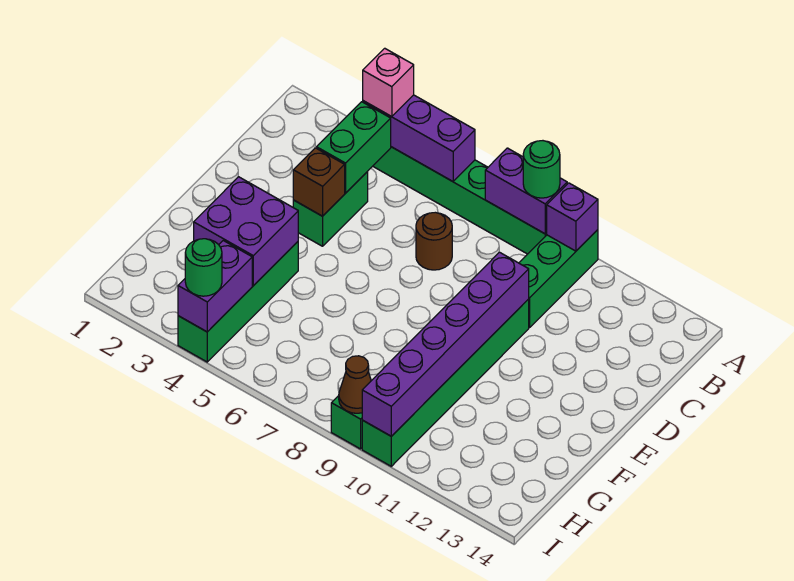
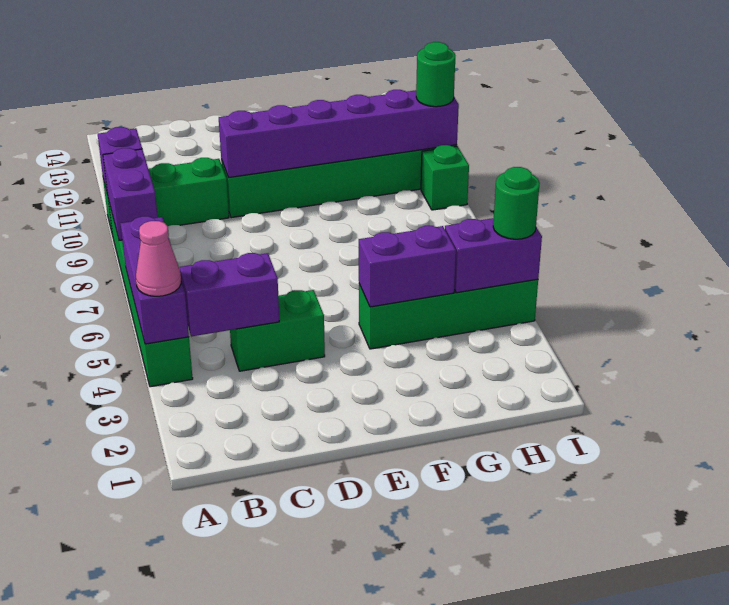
pink 1x1 brick [363,48,414,117] -> pink 1x1 cone [136,221,181,296]
green 1x1 round brick [523,141,560,198] -> green 1x1 round brick moved to [416,42,455,107]
green 1x2 brick [317,102,391,193] -> purple 1x2 brick [180,253,279,336]
brown 1x1 round brick [416,212,452,270] -> none
brown 1x1 brick [293,148,345,216] -> none
purple 2x2 brick [194,177,298,286] -> purple 1x2 brick [359,226,456,307]
brown 1x1 cone [339,356,371,413] -> none

